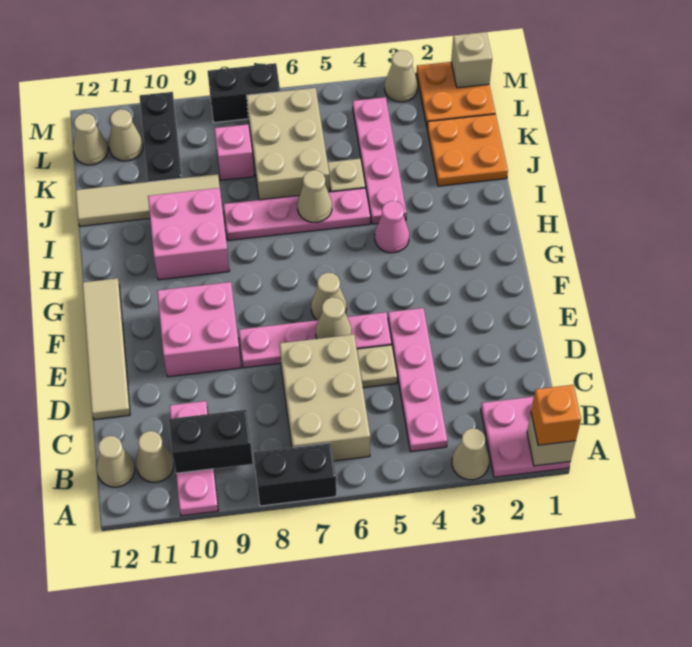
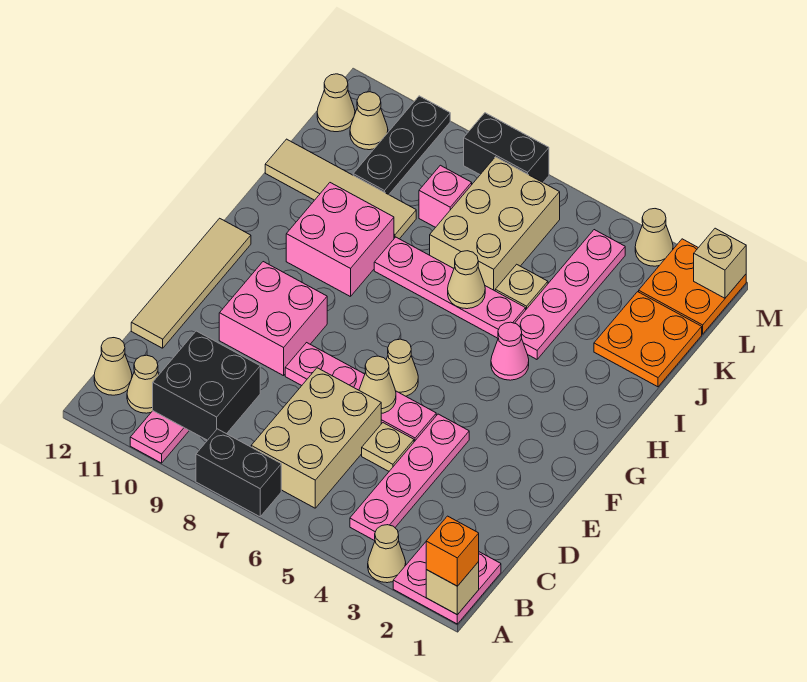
black 1x2 brick [169,410,253,473] -> black 2x2 brick [153,331,260,440]

